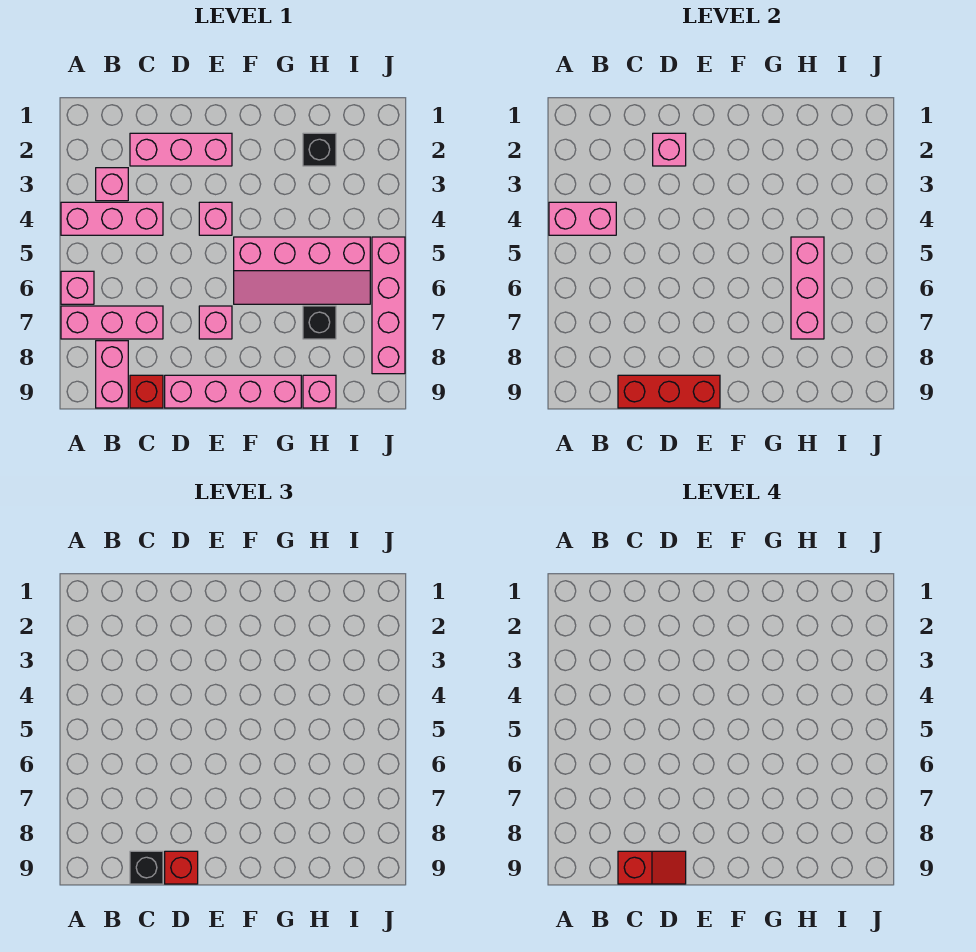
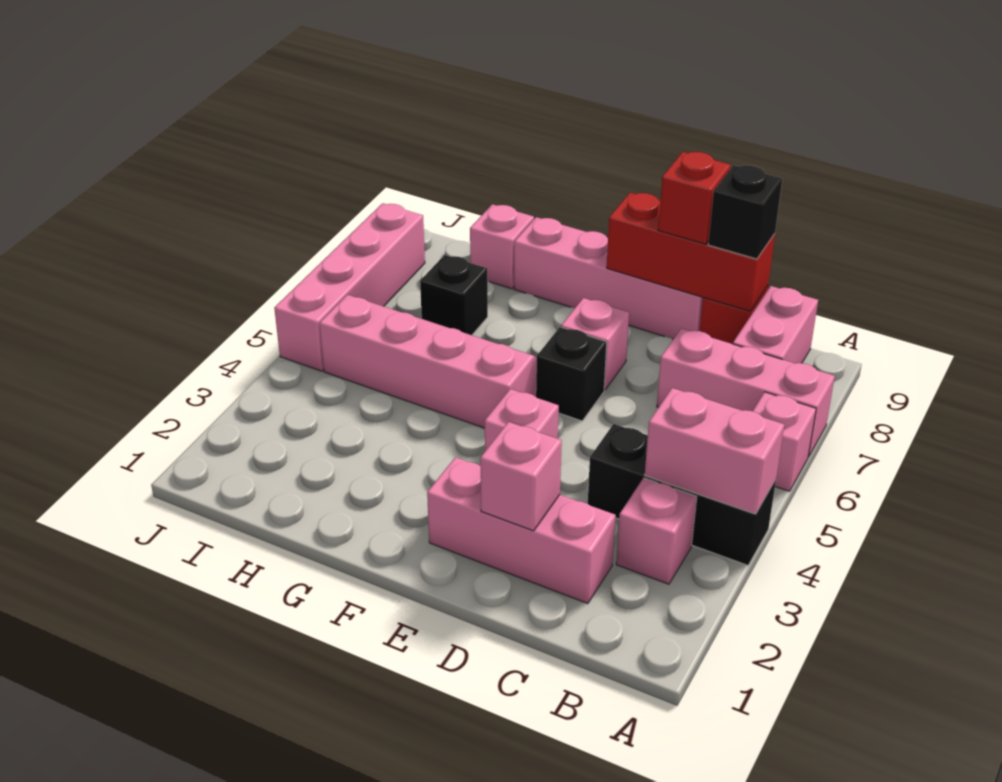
pink 1x3 brick [61,202,163,235] -> black 1x3 brick [588,424,776,565]
red 1x2 slope [618,851,686,884] -> none
black 1x1 brick [303,133,336,166] -> black 1x1 brick moved to [536,327,607,421]
pink 1x3 brick [791,237,824,339] -> none

